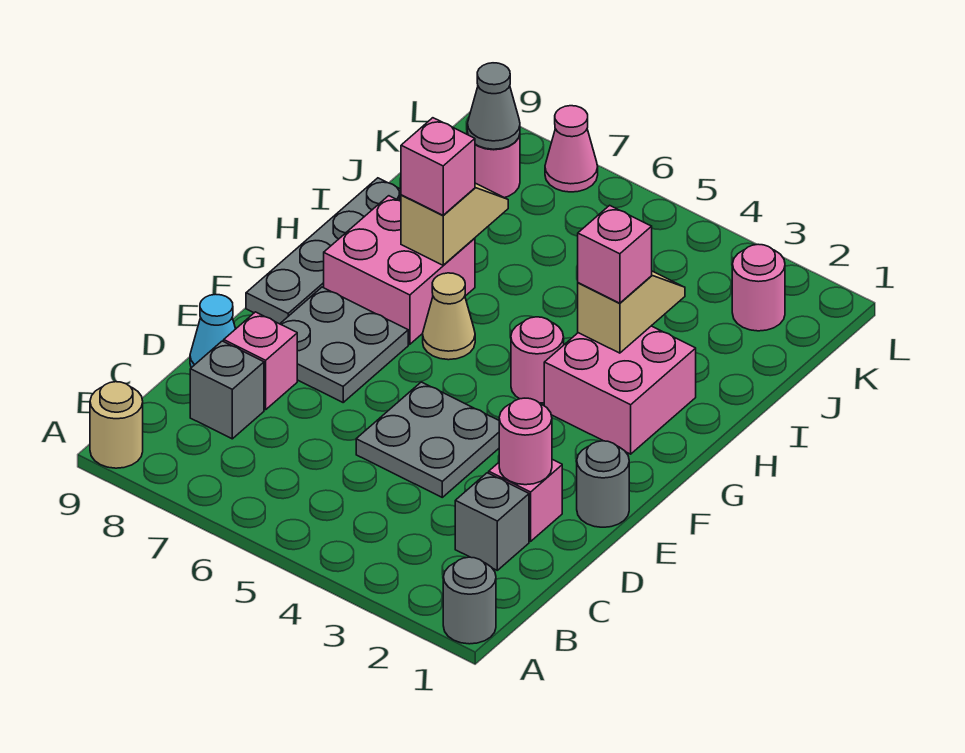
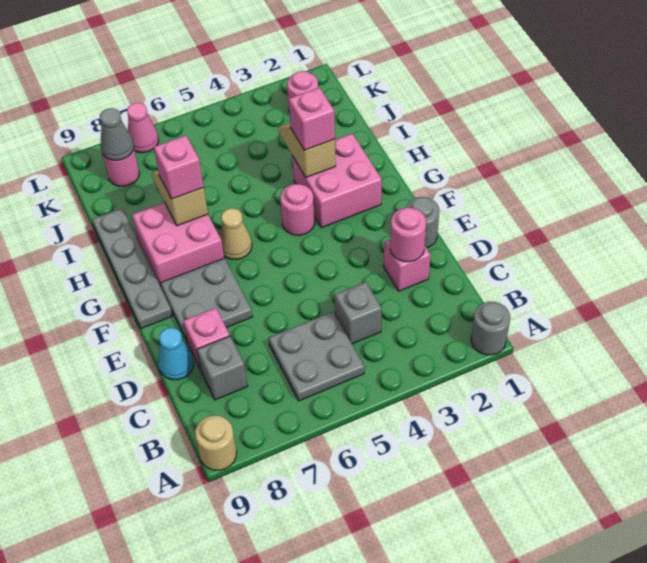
grey 1x1 brick [455,473,529,570] -> grey 1x1 brick moved to [334,282,382,344]
grey 2x2 plate [356,382,499,497] -> grey 2x2 plate moved to [268,312,365,401]

